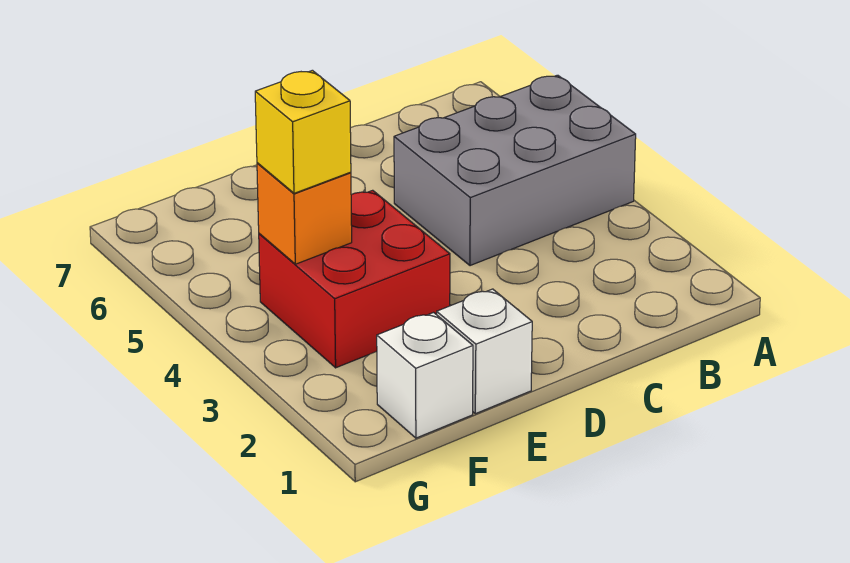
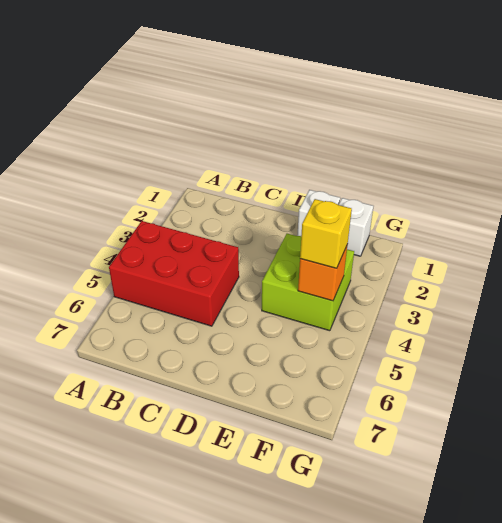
grey 2x3 brick [394,75,636,266] -> red 2x3 brick [109,221,239,326]
red 2x2 brick [259,190,450,368] -> lime 2x2 brick [262,234,354,331]

